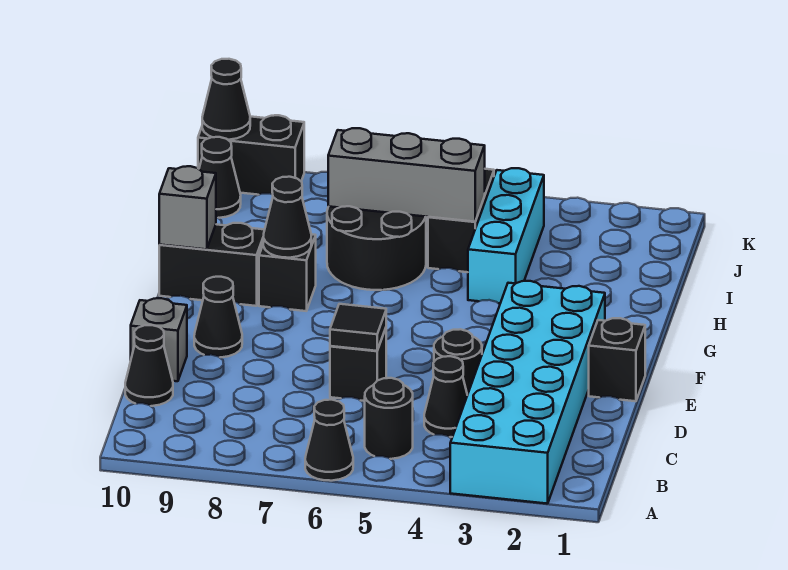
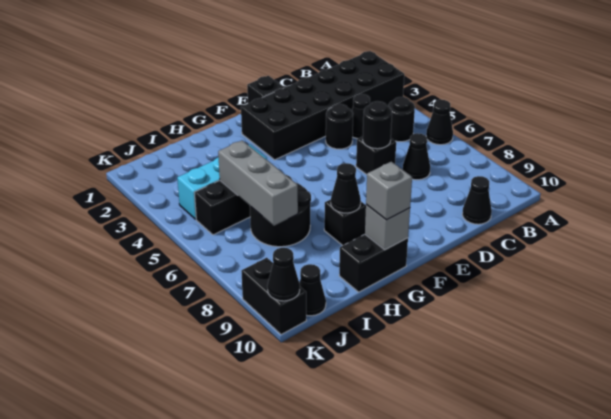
cyan 2x6 brick [450,281,605,504] -> black 2x6 brick [241,51,404,160]
black 1x1 tile [330,304,386,351] -> black 1x1 round brick [363,101,392,149]
grey 1x1 brick [131,298,187,381] -> grey 1x1 brick moved to [366,162,412,220]
black 1x1 cone [194,277,242,357] -> black 1x1 cone moved to [403,133,430,180]
black 1x2 brick [159,223,265,306] -> black 1x2 brick turned to [339,234,408,292]

